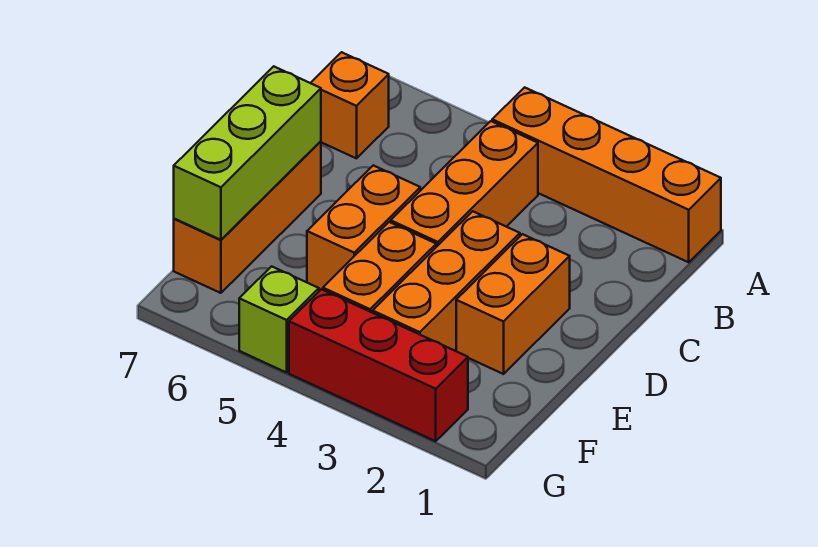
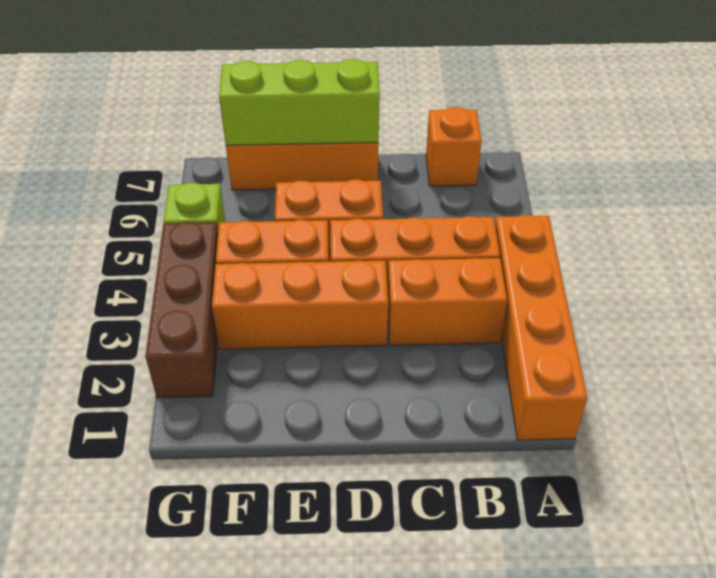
orange 1x2 brick [456,234,570,374] -> orange 1x2 brick moved to [388,258,507,345]
red 1x3 brick [289,289,468,441] -> brown 1x3 brick [145,222,218,398]

